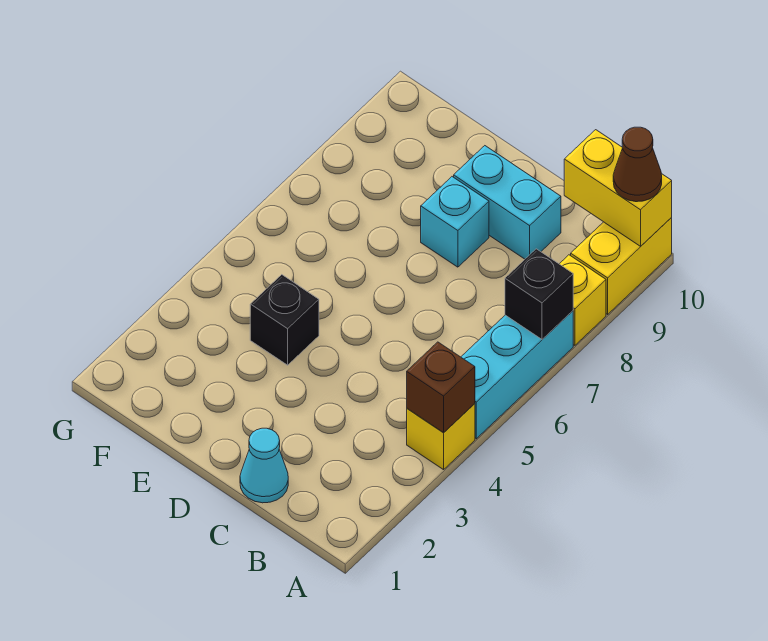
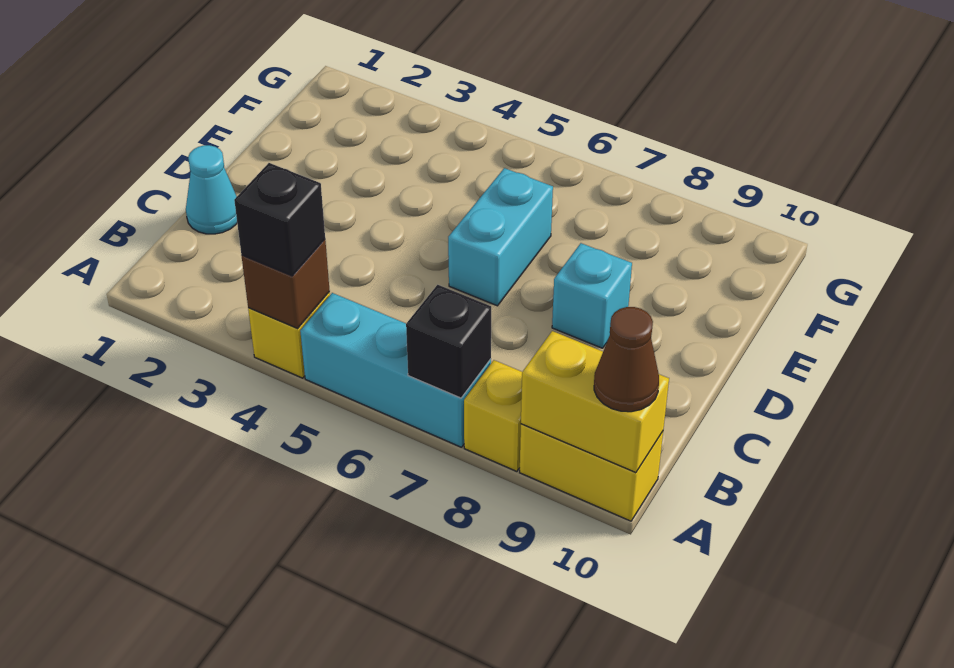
yellow 1x2 brick [564,130,672,246] -> yellow 1x2 brick turned to [521,331,669,473]
cyan 1x2 brick [454,146,561,259] -> cyan 1x2 brick moved to [448,168,553,306]
black 1x1 brick [250,275,319,365] -> black 1x1 brick moved to [234,163,325,276]

